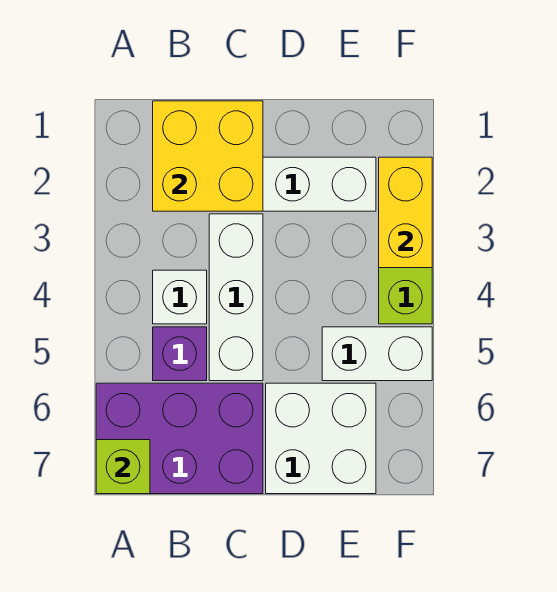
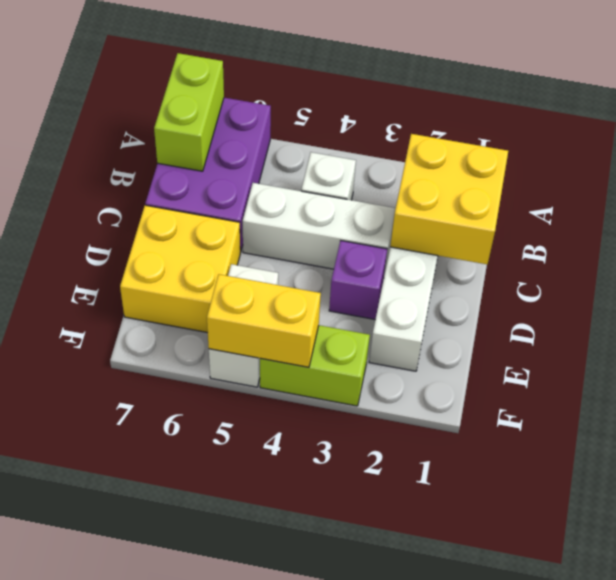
lime 1x1 brick [96,440,150,494] -> lime 1x2 brick [154,53,224,171]
purple 1x1 brick [153,327,207,381] -> purple 1x1 brick moved to [329,241,387,319]
white 2x2 brick [266,383,376,494] -> yellow 2x2 brick [120,205,240,333]
yellow 1x2 brick [379,157,432,268] -> yellow 1x2 brick moved to [207,274,321,367]

